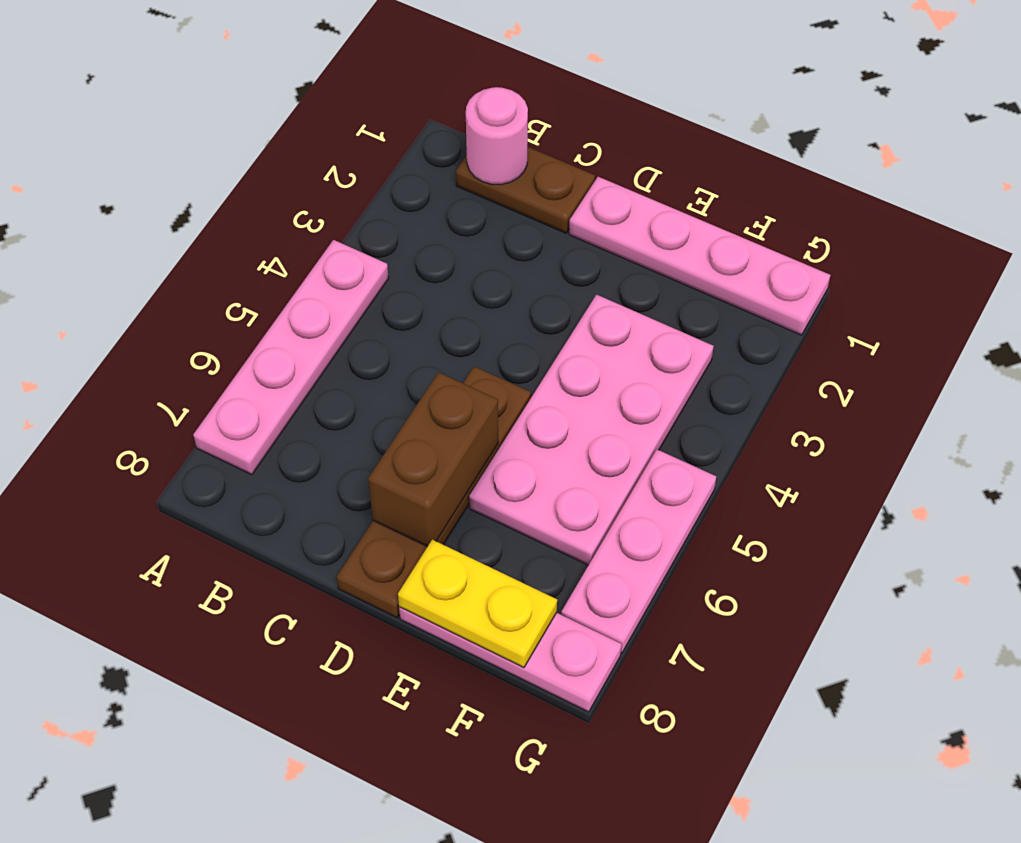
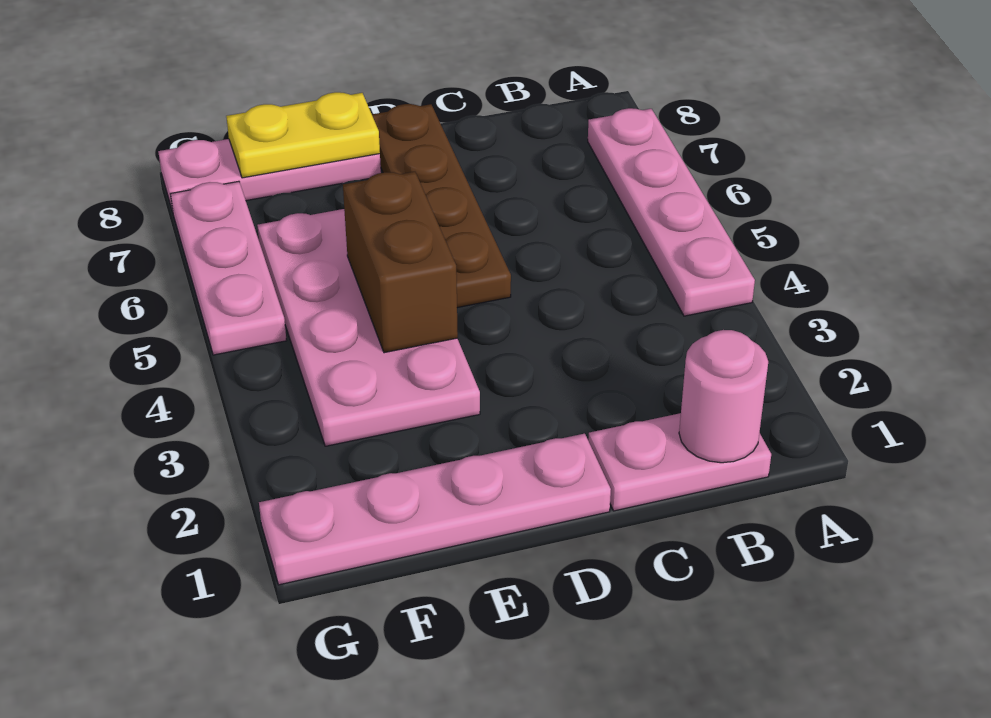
brown 1x2 plate [456,147,595,233] -> pink 1x2 plate [588,413,771,511]
brown 1x2 brick [368,372,498,547] -> brown 1x2 brick moved to [343,172,458,353]

